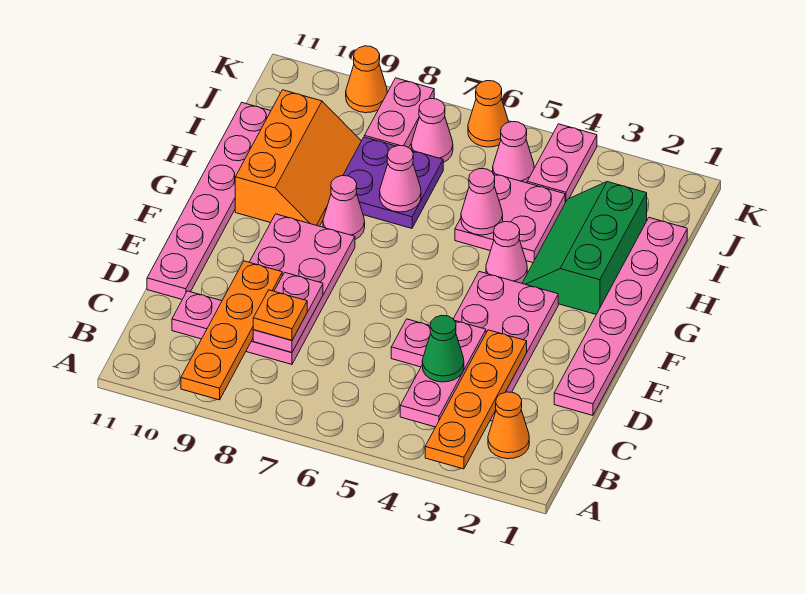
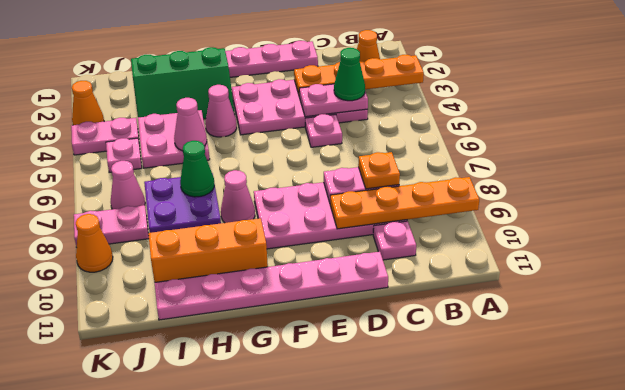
pink 1x3 plate [400,320,486,427] -> pink 1x2 plate [299,84,368,117]
pink 1x1 cone [380,146,421,212] -> green 1x1 cone [180,141,214,197]
pink 1x1 cone [493,122,534,183] -> pink 1x1 plate [106,138,142,173]
orange 1x1 cone [468,81,509,147] -> orange 1x1 cone moved to [72,81,104,125]

